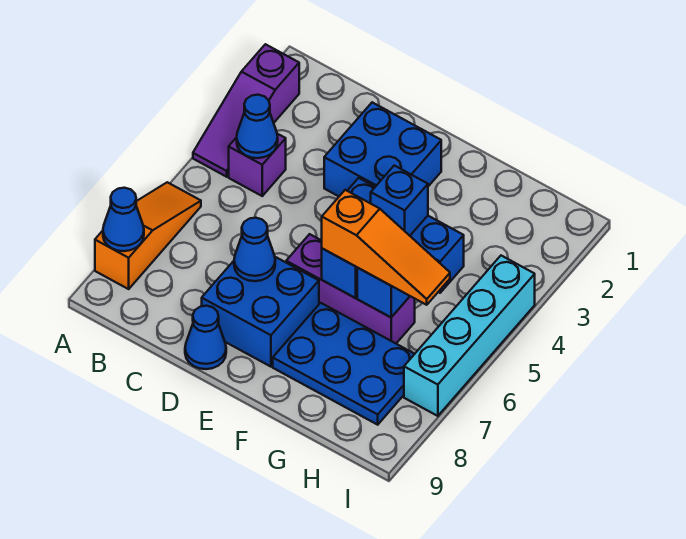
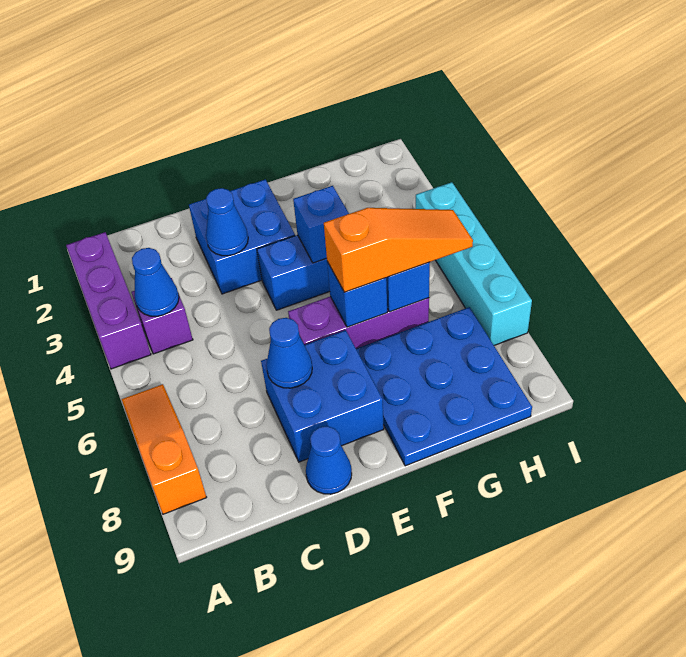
purple 1x3 slope [193,44,299,177] -> purple 1x3 brick [66,232,151,369]
blue 1x1 cone [103,188,144,251] -> blue 1x1 cone moved to [206,188,248,256]
blue 2x3 plate [273,303,414,425] -> blue 3x3 plate [356,307,532,466]

